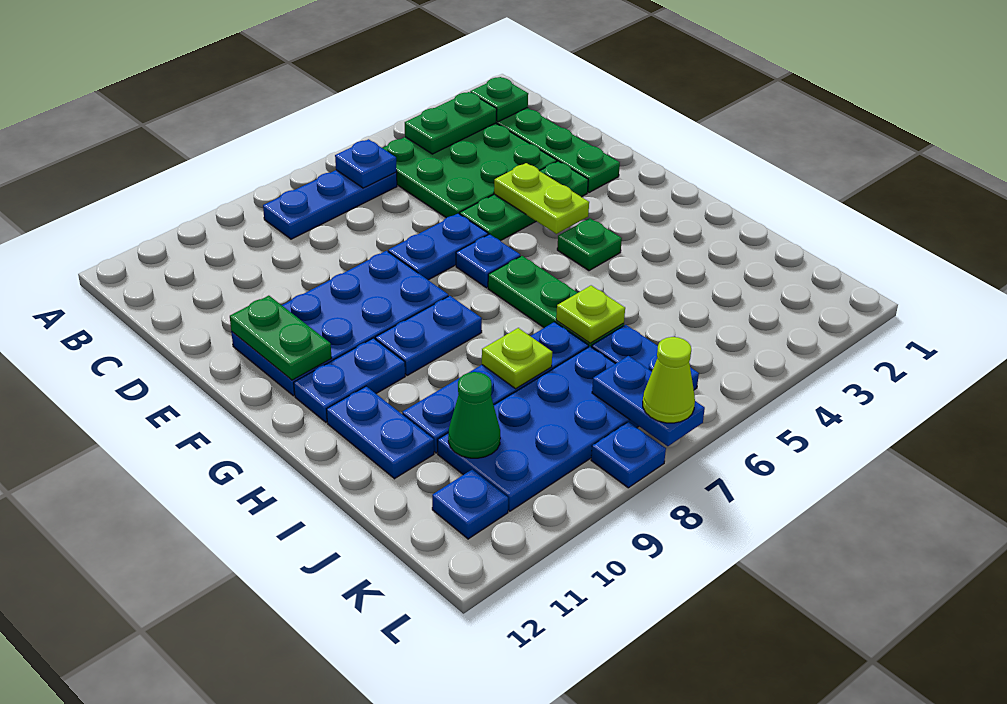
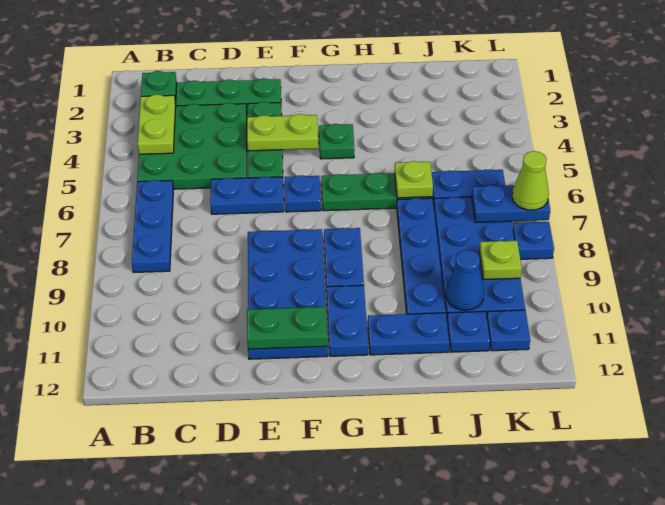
green 1x2 plate [405,92,497,154] -> lime 1x2 plate [138,94,176,154]
blue 1x1 plate [335,139,397,188] -> blue 1x1 plate moved to [447,311,490,352]
blue 1x2 plate [388,213,488,280] -> blue 1x2 plate turned to [210,176,284,214]
lime 1x1 plate [482,328,552,389] -> lime 1x1 plate moved to [479,241,522,280]
green 1x1 cone [448,372,500,458] -> blue 1x1 cone [446,250,484,310]

